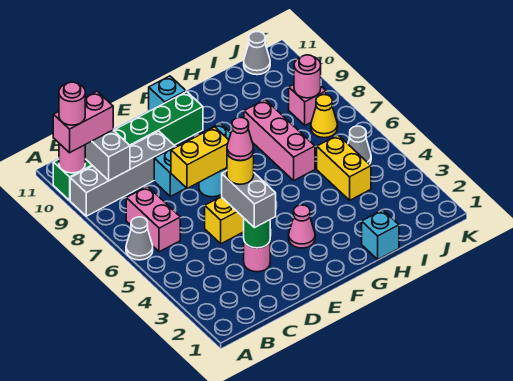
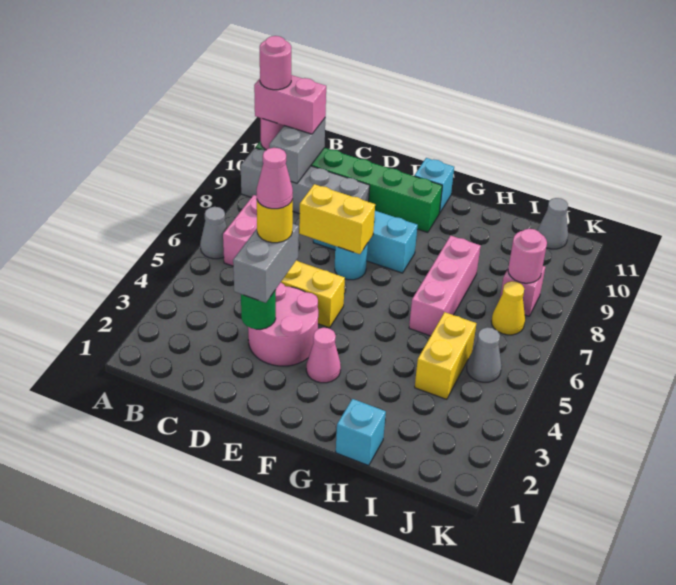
pink 1x1 round brick [244,242,270,272] -> pink 2x2 round brick [248,283,318,366]

